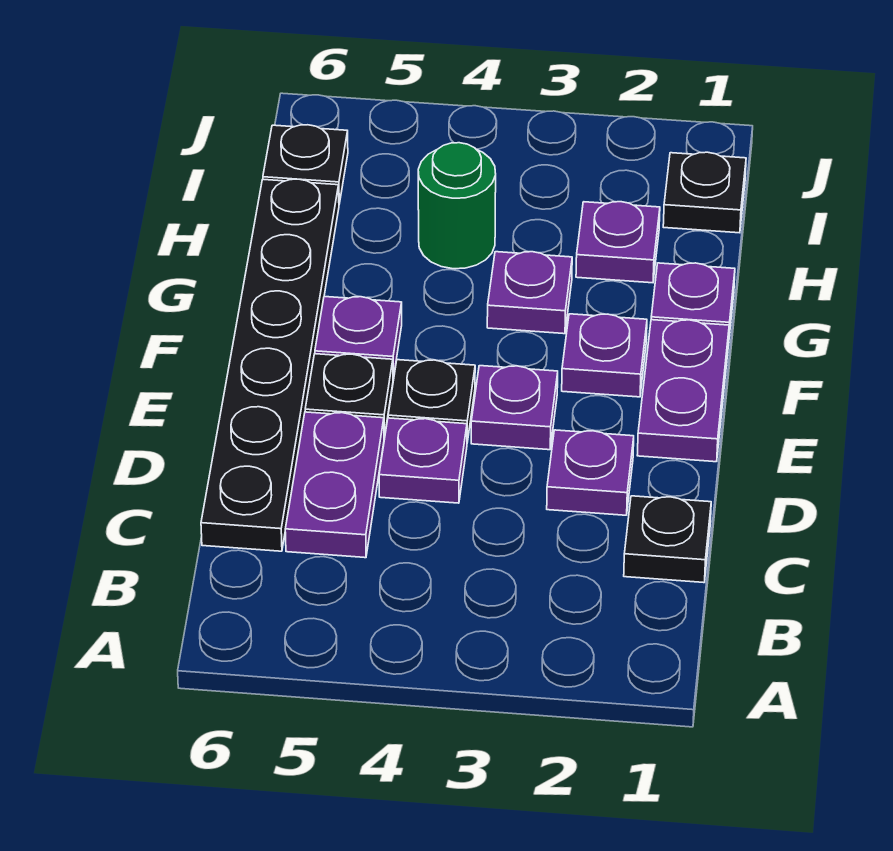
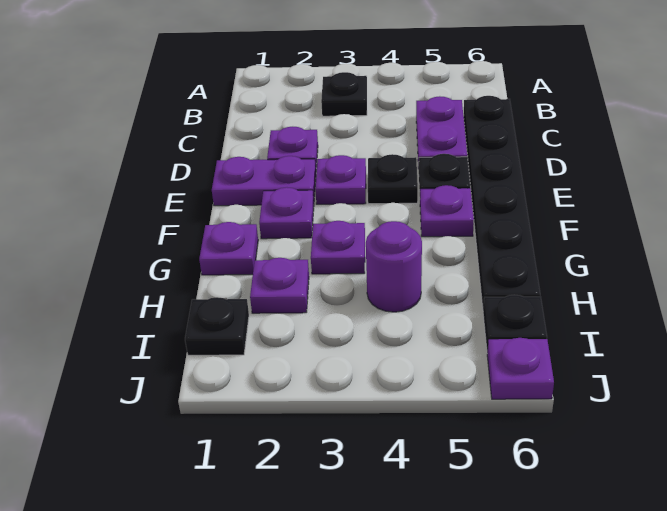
black 1x1 plate [624,496,711,583] -> black 1x1 plate moved to [321,72,367,116]
purple 1x1 plate [379,418,467,503] -> purple 1x1 plate moved to [487,338,554,399]
purple 1x2 plate [637,320,729,462] -> purple 1x2 plate turned to [212,156,316,206]
green 1x1 round brick [418,143,496,269] -> purple 1x1 round brick [366,221,422,312]

